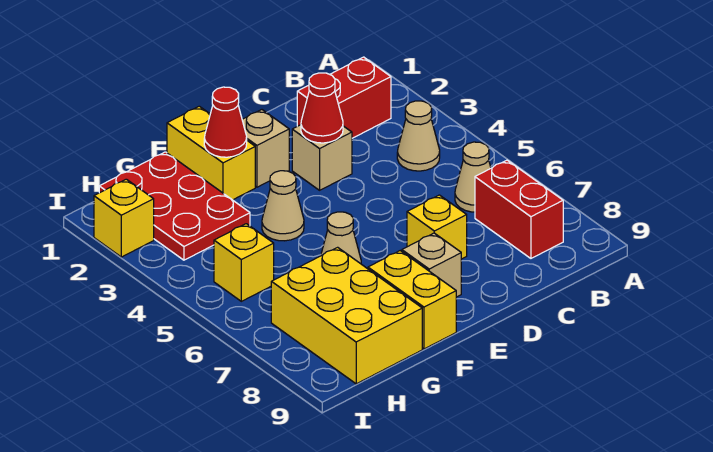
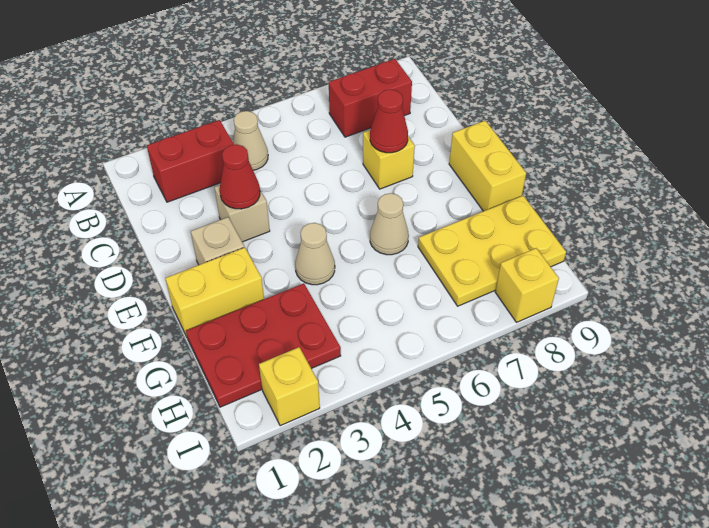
red 1x2 brick [297,57,391,138] -> red 1x2 brick turned to [147,120,234,202]
tan 1x1 cone [455,142,491,212] -> none
tan 1x1 brick [402,233,461,297] -> none
red 1x1 cone [204,87,247,157] -> red 1x1 cone moved to [370,89,408,153]
yellow 1x2 brick [368,251,456,349] -> yellow 1x2 brick turned to [449,121,526,211]
yellow 2x3 brick [271,247,422,384] -> yellow 2x3 plate [418,196,566,306]
yellow 1x1 brick [214,224,274,301] -> yellow 1x1 brick moved to [495,248,559,322]

